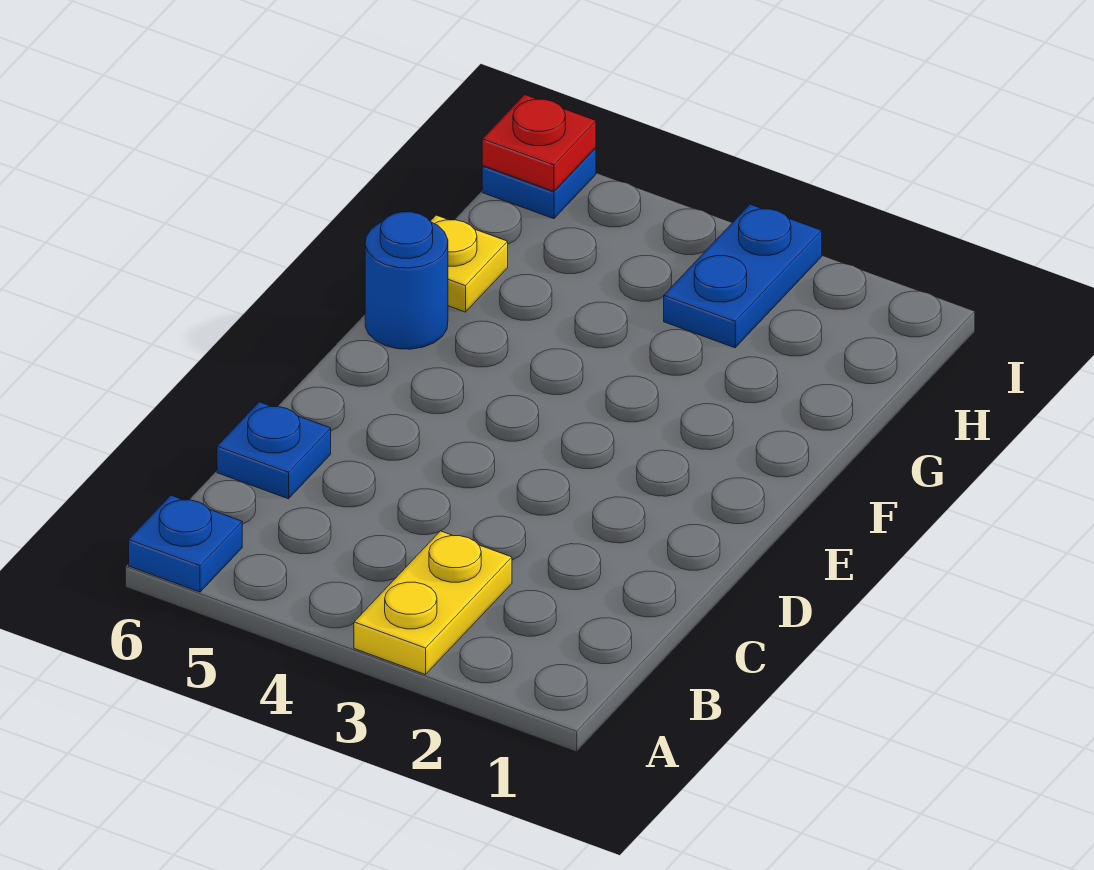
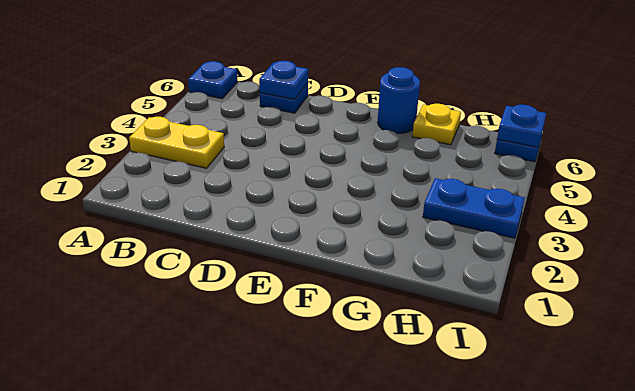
none -> blue 1x1 plate [259,61,308,99]
red 1x1 plate [482,95,596,191] -> blue 1x1 plate [497,105,546,147]

